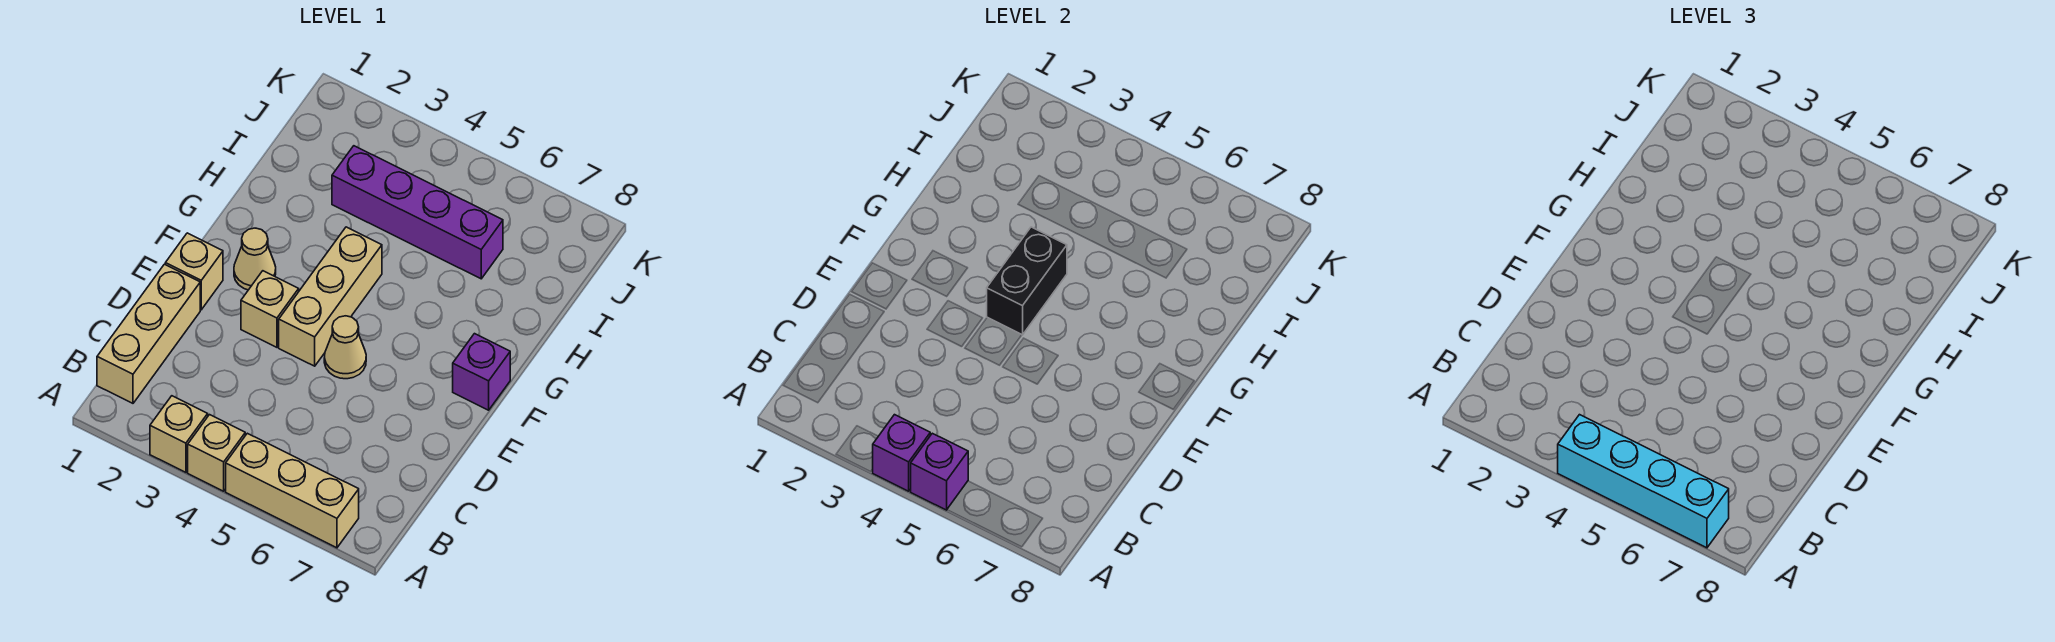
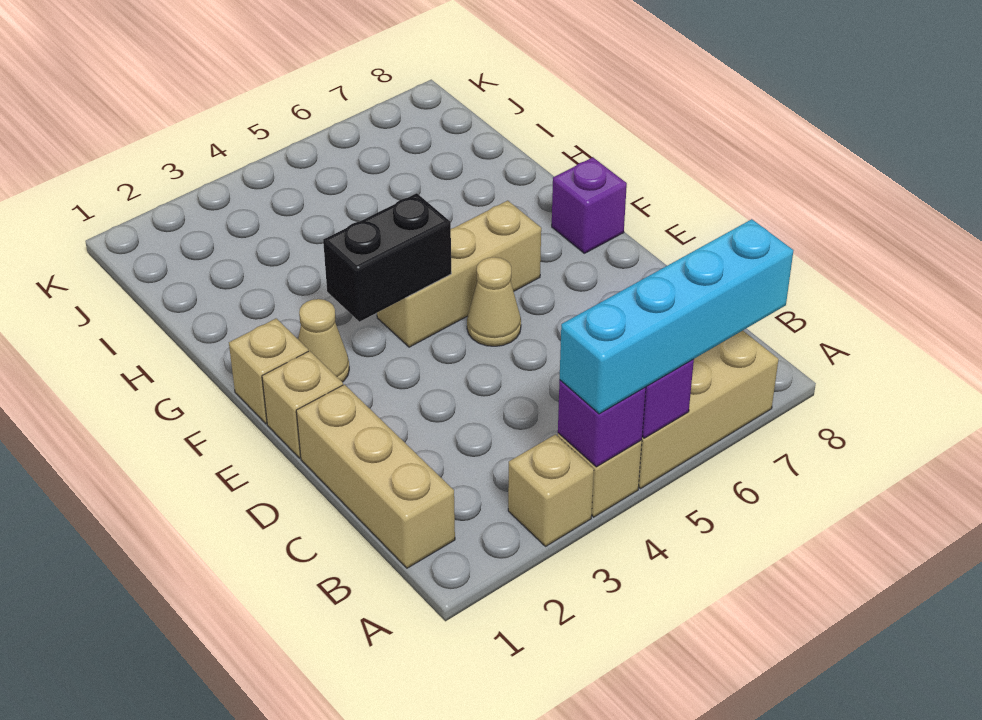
tan 1x1 brick [241,271,299,347] -> tan 1x1 brick moved to [229,319,308,424]
tan 1x3 brick [279,227,382,366] -> tan 1x3 brick turned to [377,201,541,347]
black 1x2 brick [987,227,1067,335] -> black 1x2 brick turned to [323,193,451,322]
purple 1x4 brick [332,146,503,279] -> none

